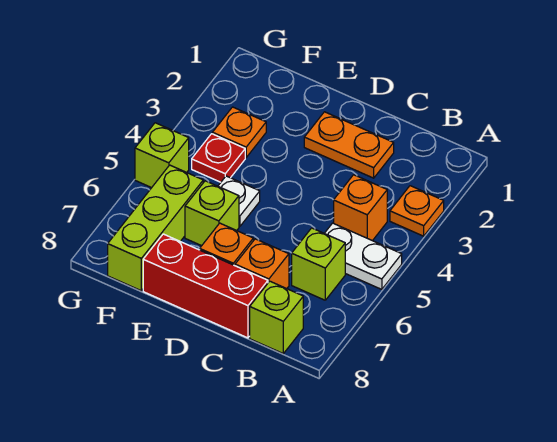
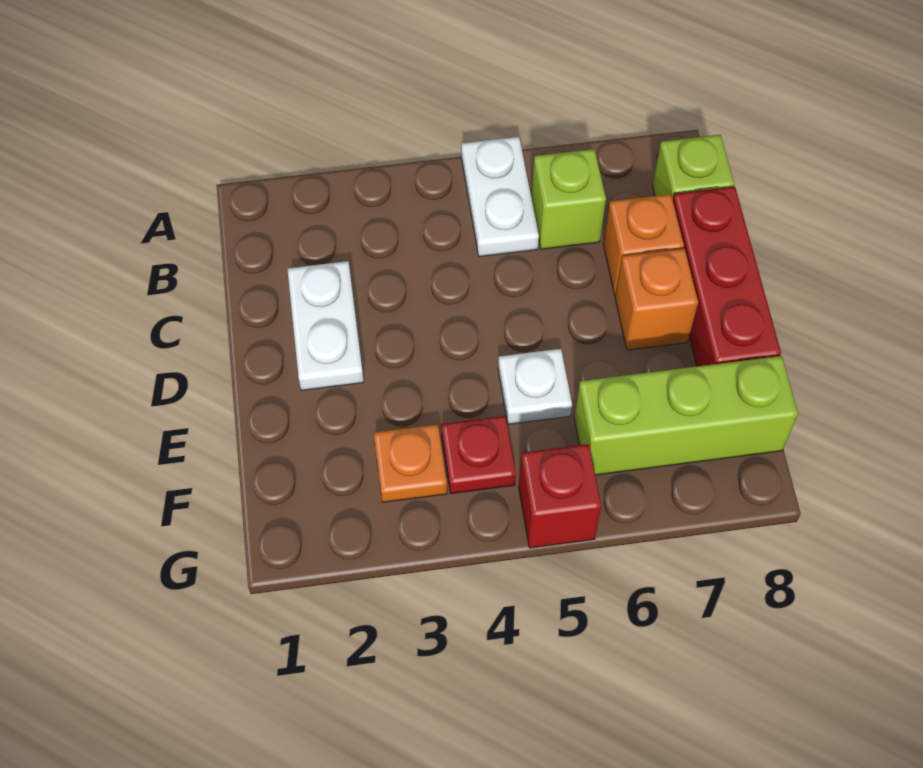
orange 1x1 plate [390,186,444,236] -> none
orange 1x1 brick [334,175,387,241] -> none
orange 1x2 plate [304,112,394,178] -> white 1x2 plate [287,261,364,390]
lime 1x1 brick [185,181,239,246] -> none
lime 1x1 brick [135,123,189,188] -> red 1x1 brick [519,444,601,548]

